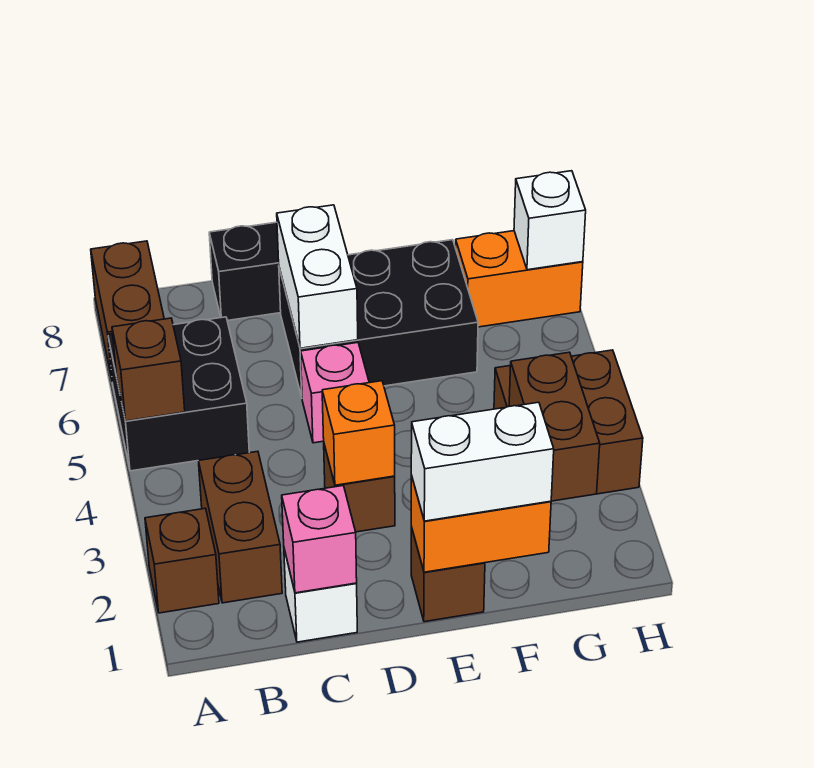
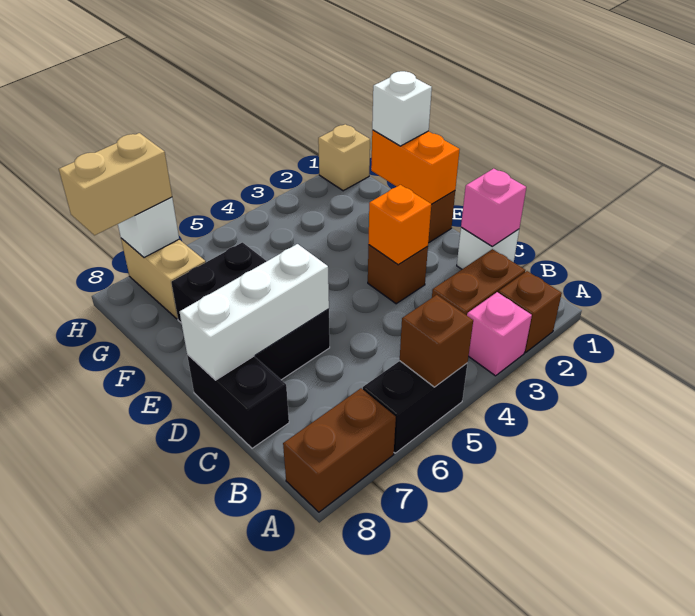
black 2x2 brick [108,317,249,471] -> black 1x2 brick [363,361,467,453]
pink 1x1 brick [301,343,369,443] -> pink 1x1 brick moved to [467,292,532,376]
white 1x2 brick [277,205,358,348] -> white 1x3 brick [180,244,329,380]
white 1x2 brick [411,402,554,521] -> white 1x1 brick [372,71,432,146]
brown 1x2 brick [509,352,600,501] -> none
brown 2x2 brick [494,350,643,494] -> none
orange 1x2 brick [456,231,583,327] -> tan 1x2 brick [121,238,206,319]
none -> tan 1x1 brick [318,124,370,191]
none -> tan 1x2 brick [59,133,172,235]

